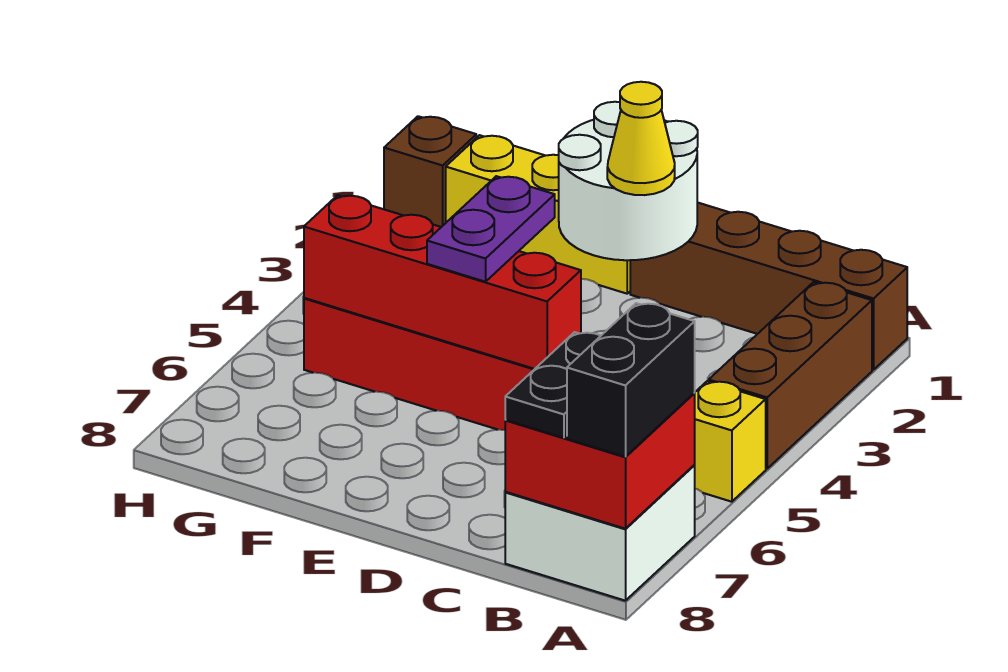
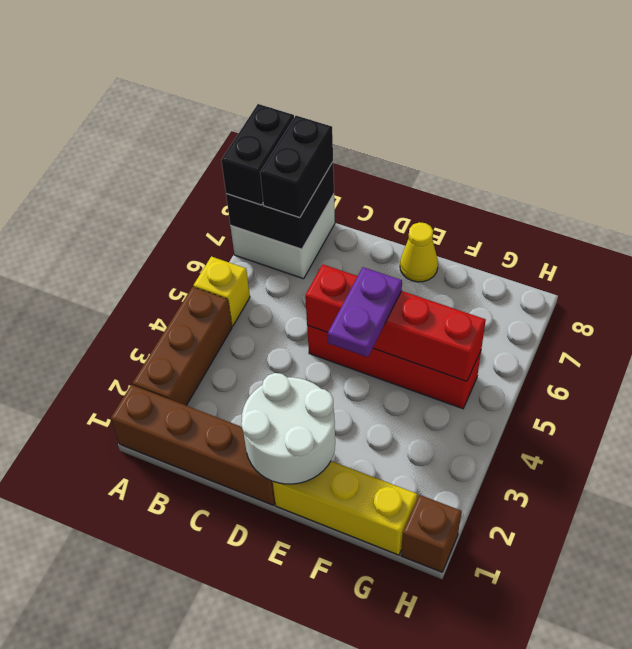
red 2x2 brick [505,393,695,529] -> black 2x2 brick [226,162,334,249]
black 1x2 plate [505,332,601,438] -> black 1x2 brick [260,116,333,218]
yellow 1x1 cone [607,82,675,195] -> yellow 1x1 cone moved to [400,222,438,282]

